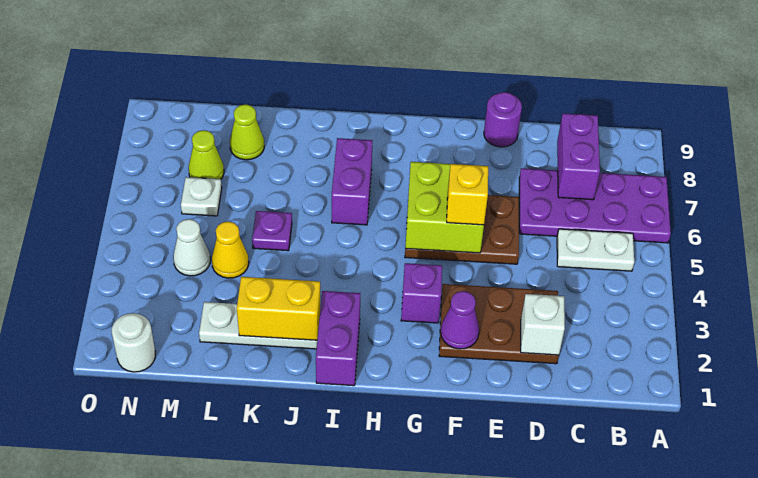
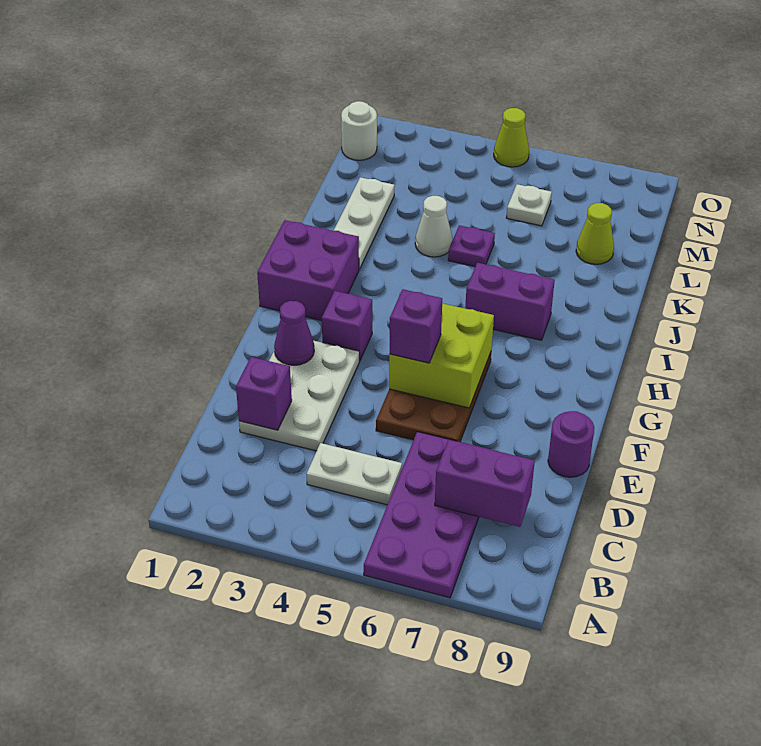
white 1x2 plate [557,229,634,271] -> white 1x2 plate turned to [307,443,402,505]
brown 2x3 plate [439,284,559,364] -> white 2x3 plate [239,340,359,451]
white 1x1 brick [521,294,565,355] -> purple 1x1 brick [236,357,292,430]
yellow 1x1 brick [447,164,488,225] -> purple 1x1 brick [390,289,442,363]
purple 1x2 brick [316,291,360,386] -> purple 2x2 brick [257,220,359,321]
yellow 1x2 brick [237,277,320,340] -> none
yellow 1x1 cone [212,222,249,278] -> none
white 1x1 cone [173,219,210,276] -> white 1x1 cone moved to [415,196,453,257]
lime 1x1 cone [189,130,224,179] -> lime 1x1 cone moved to [494,108,529,167]

